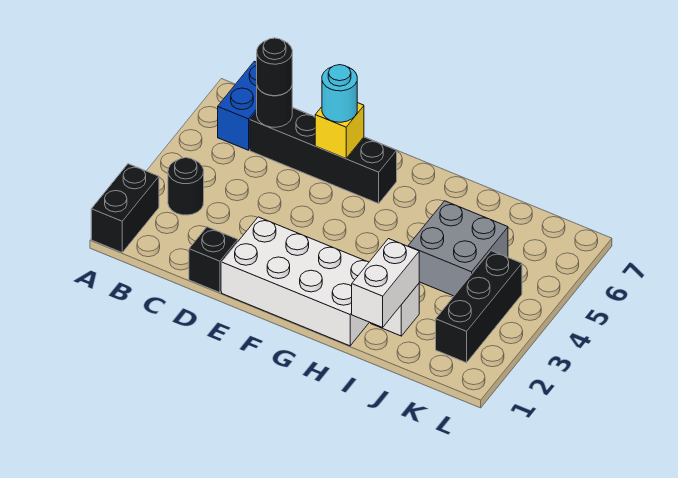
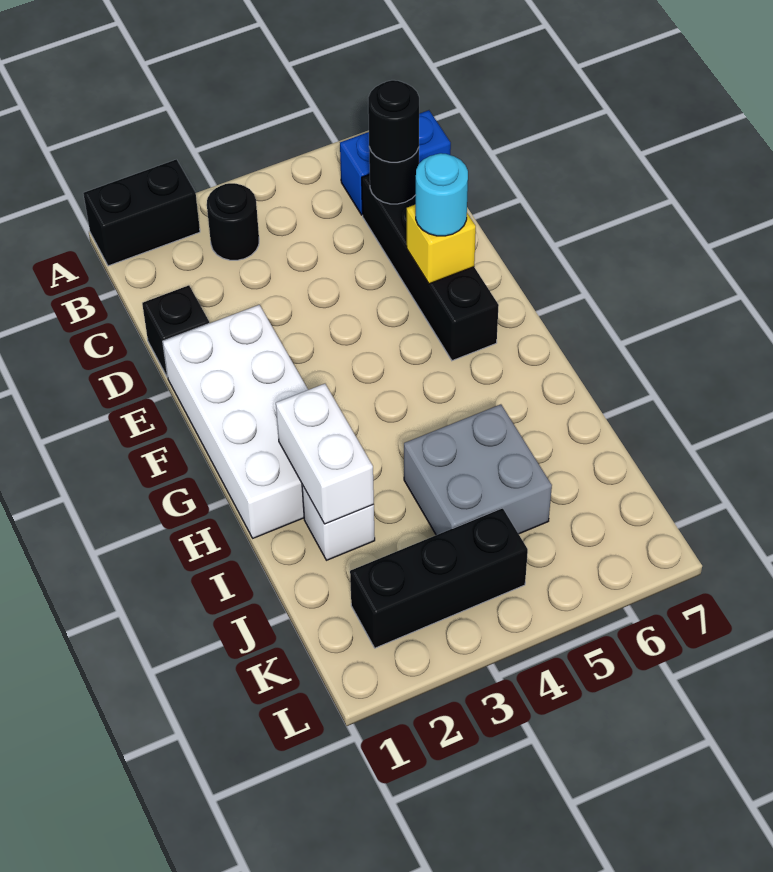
white 1x2 brick [352,239,419,327] -> white 1x2 brick turned to [276,384,374,524]

